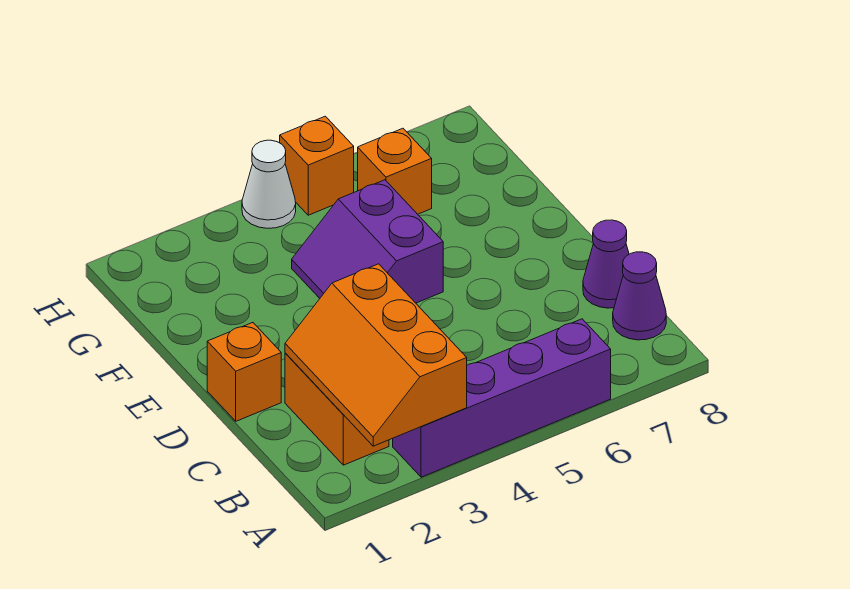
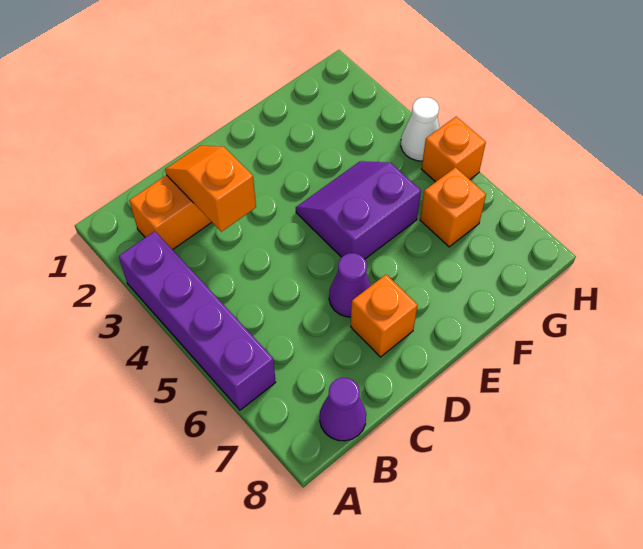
orange 2x3 slope [285,264,467,446] -> orange 1x2 slope [165,146,256,232]
purple 1x1 cone [583,220,629,308] -> purple 1x1 cone moved to [329,253,371,317]
orange 1x1 brick [207,323,281,421] -> orange 1x1 brick moved to [351,275,418,357]

